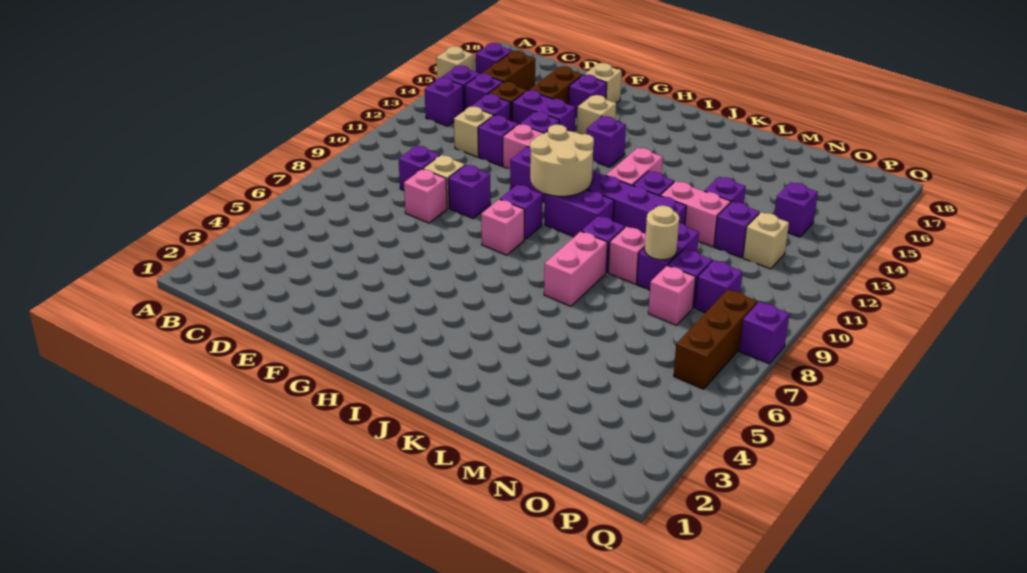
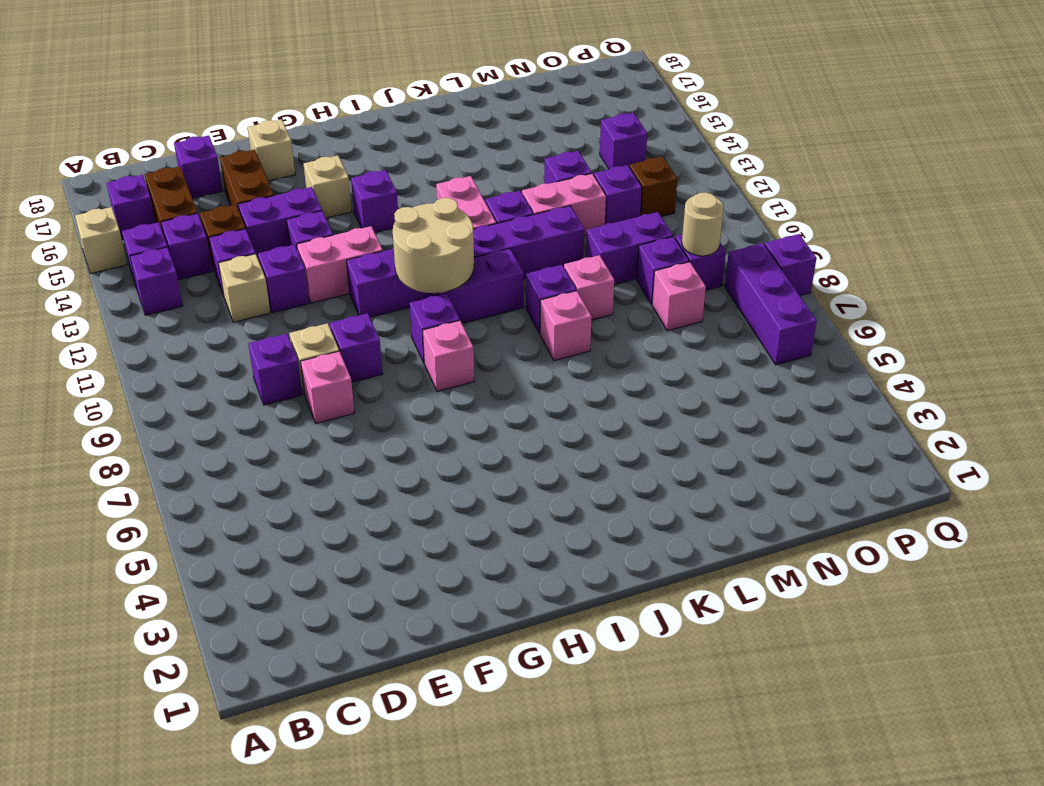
purple 1x1 brick [568,75,607,117] -> purple 1x1 brick moved to [174,135,223,198]
pink 1x2 brick [544,231,607,306] -> pink 1x1 brick [540,291,592,361]
purple 1x2 brick [637,223,699,290] -> purple 1x2 brick turned to [586,212,673,284]
tan 1x1 round brick [645,206,679,260] -> tan 1x1 round brick moved to [682,192,724,256]
tan 1x1 brick [743,212,789,269] -> brown 1x1 brick [629,157,678,216]
brown 1x3 brick [674,290,757,389] -> purple 1x3 brick [725,243,817,365]

